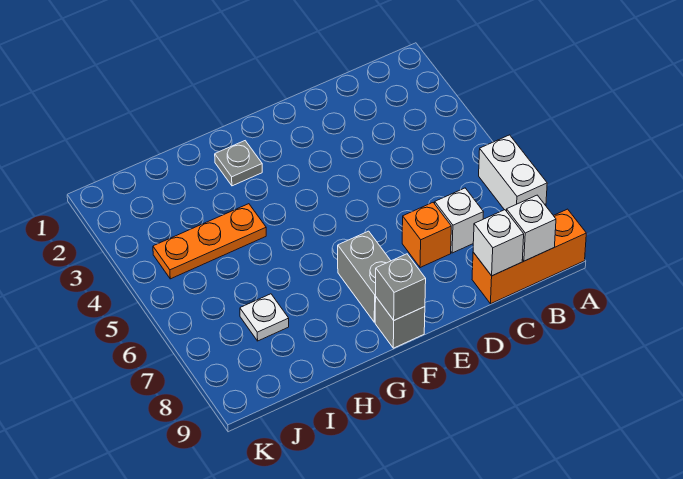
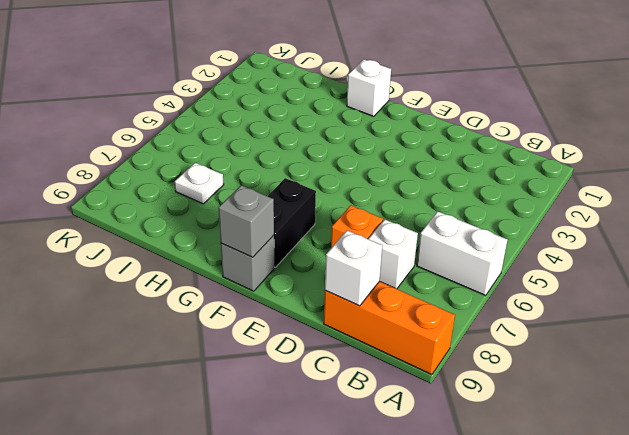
white 1x2 brick [479,135,547,211] -> white 1x2 brick turned to [417,211,507,295]
white 1x1 brick [507,195,556,261] -> white 1x1 brick moved to [347,59,391,116]
grey 1x2 brick [338,231,391,322] -> black 1x2 brick [268,178,316,267]
grey 1x1 plate [215,141,262,186] -> none
orange 1x3 plate [153,204,266,279] -> none

